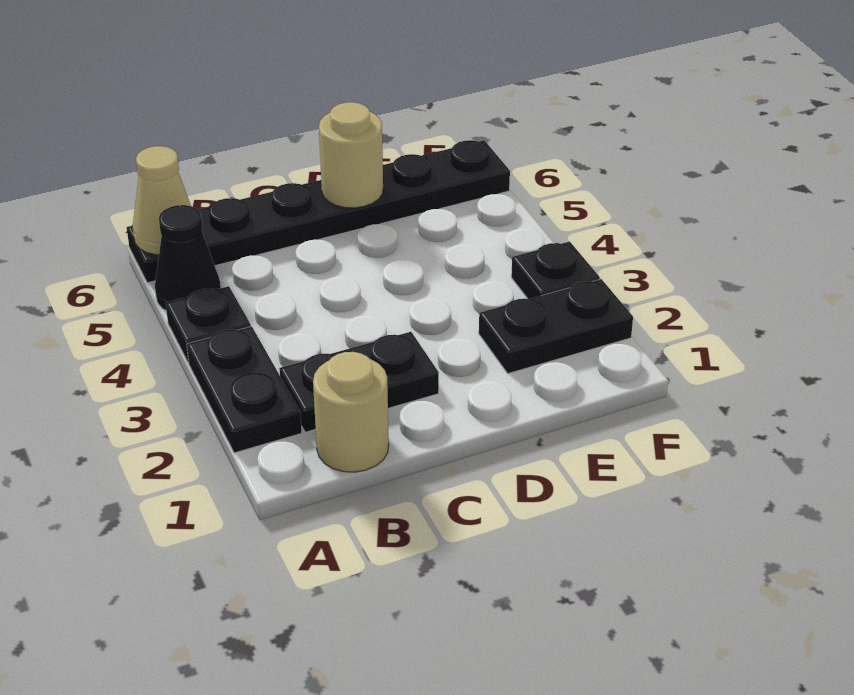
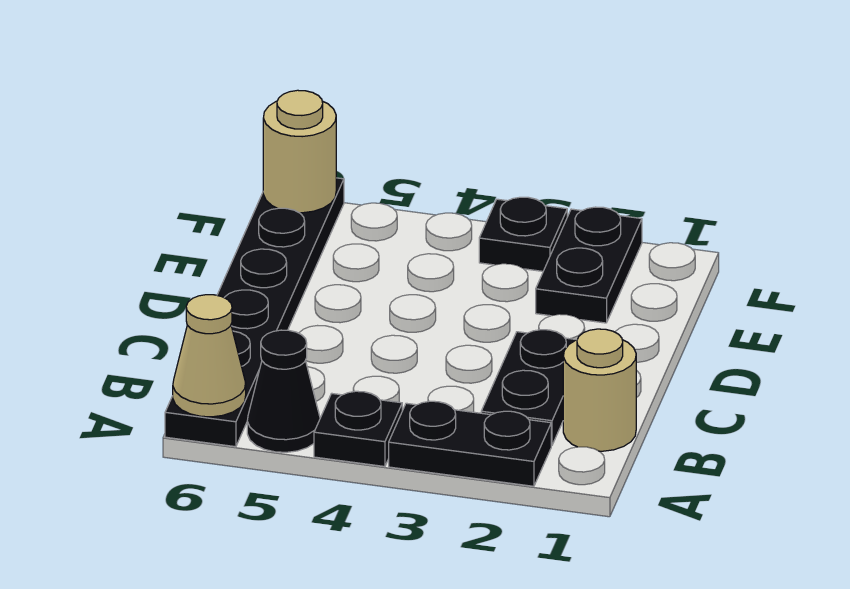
tan 1x1 round brick [319,102,383,208] -> tan 1x1 round brick moved to [263,90,336,213]

